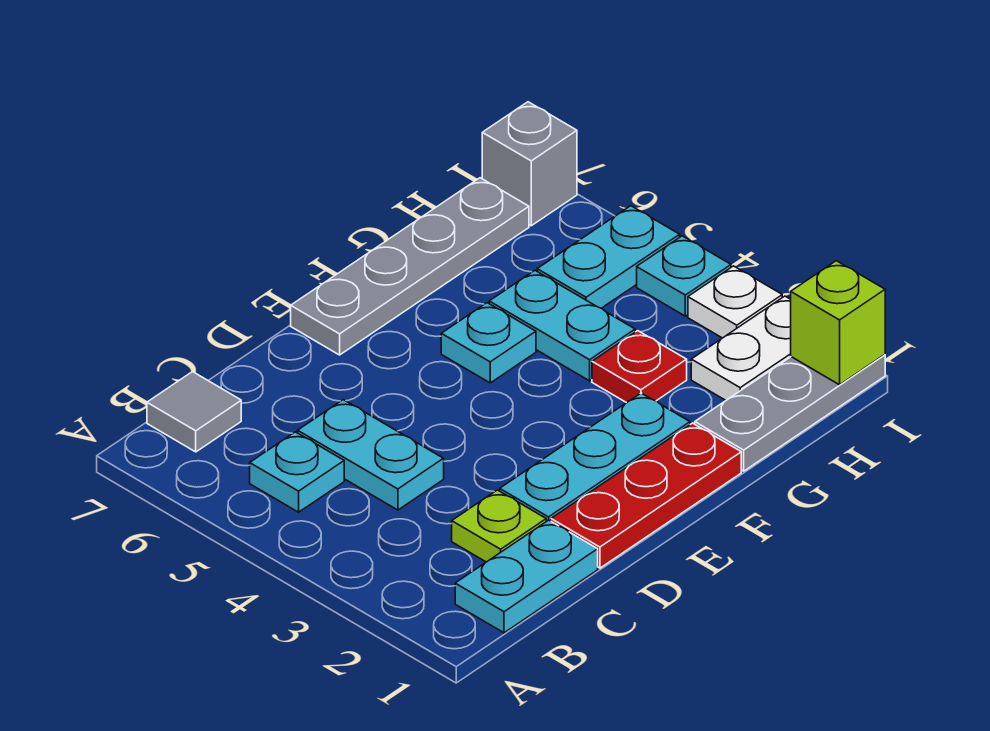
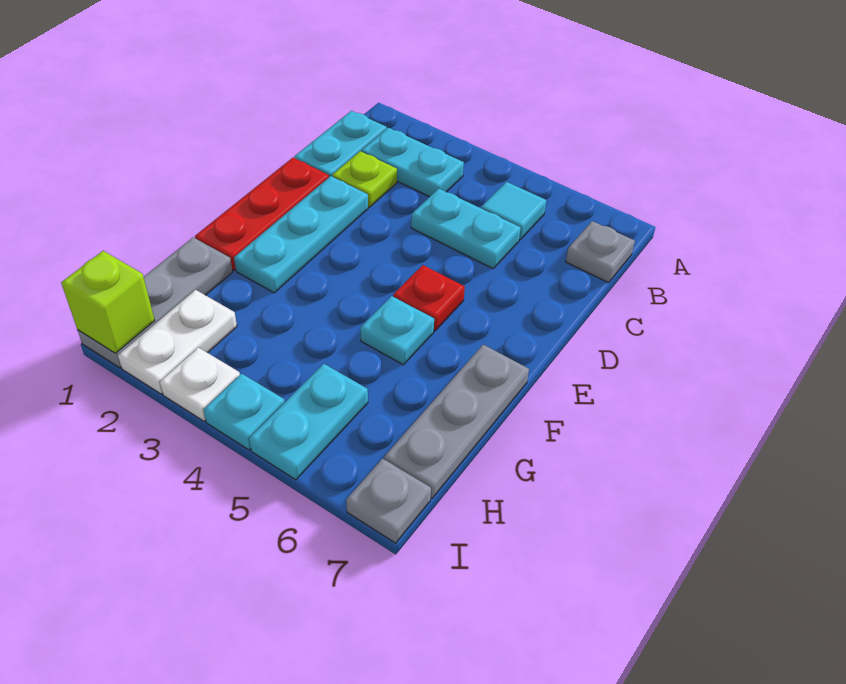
cyan 1x1 plate [250,432,344,512] -> cyan 1x1 tile [481,182,546,240]
grey 1x1 tile [147,372,241,452] -> grey 1x1 plate [566,221,635,283]
grey 1x4 plate [291,178,529,355] -> grey 1x3 plate [384,345,529,498]
red 1x1 plate [592,331,687,403] -> red 1x1 plate moved to [393,265,465,331]
cyan 1x2 plate [489,271,635,381] -> cyan 1x2 plate moved to [362,128,464,197]
grey 1x1 brick [482,102,577,226] -> grey 1x1 plate [346,459,431,543]

